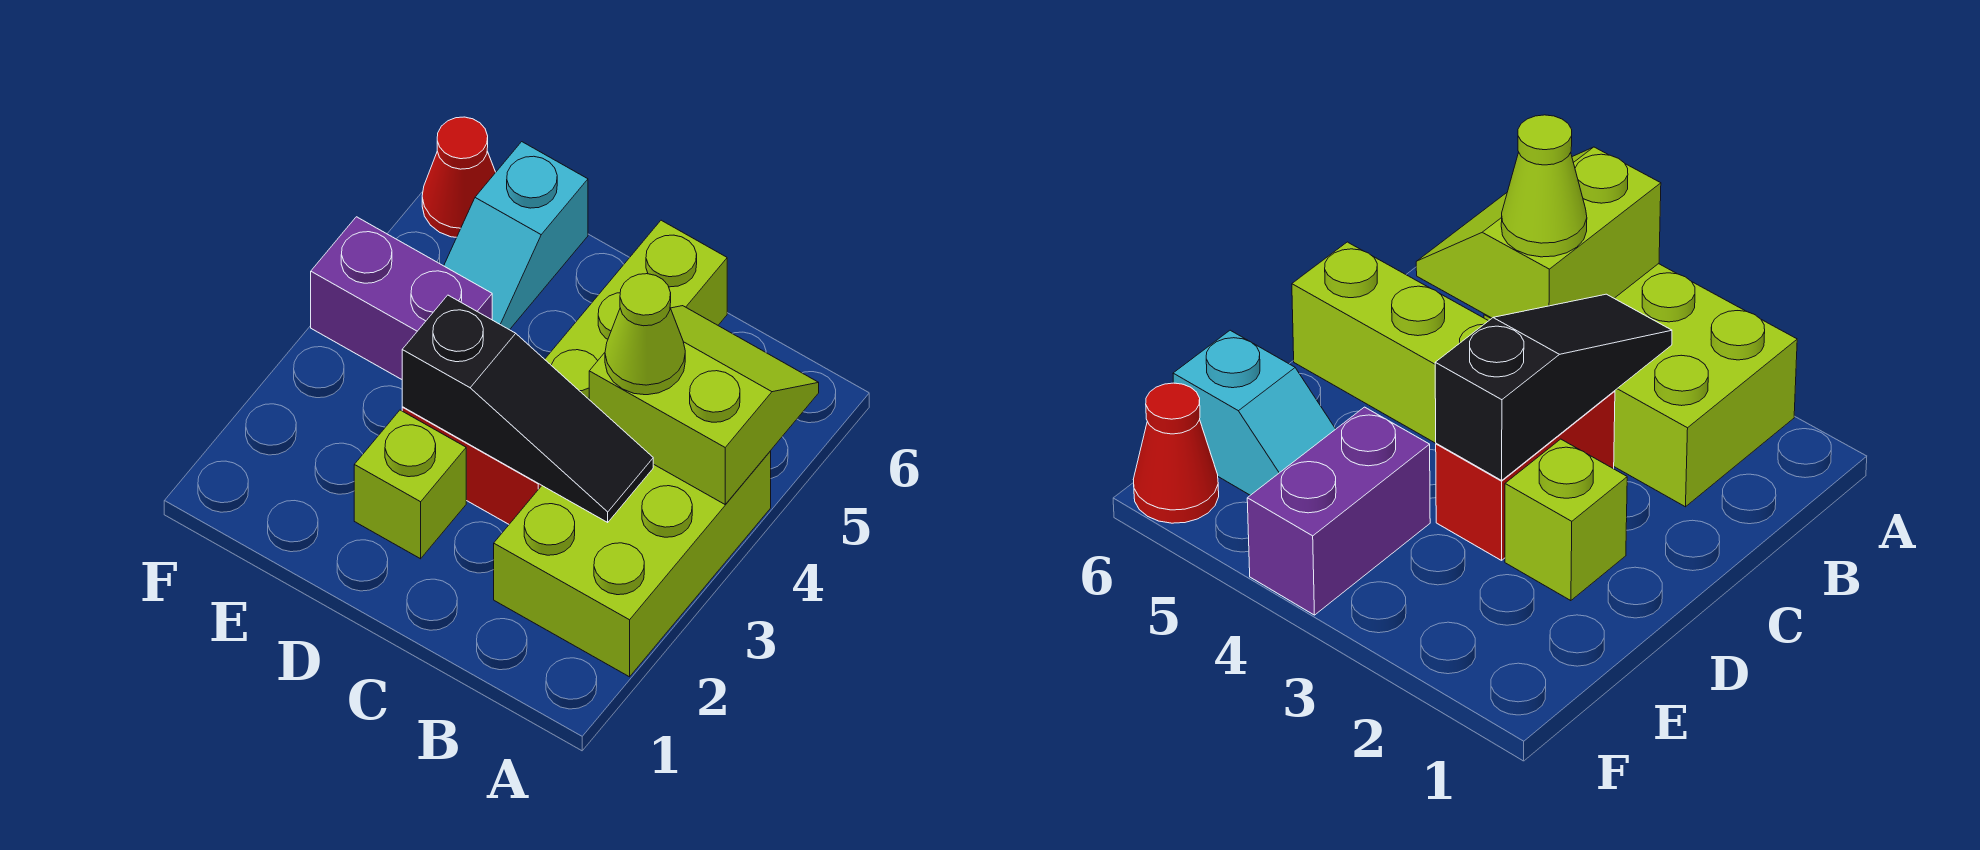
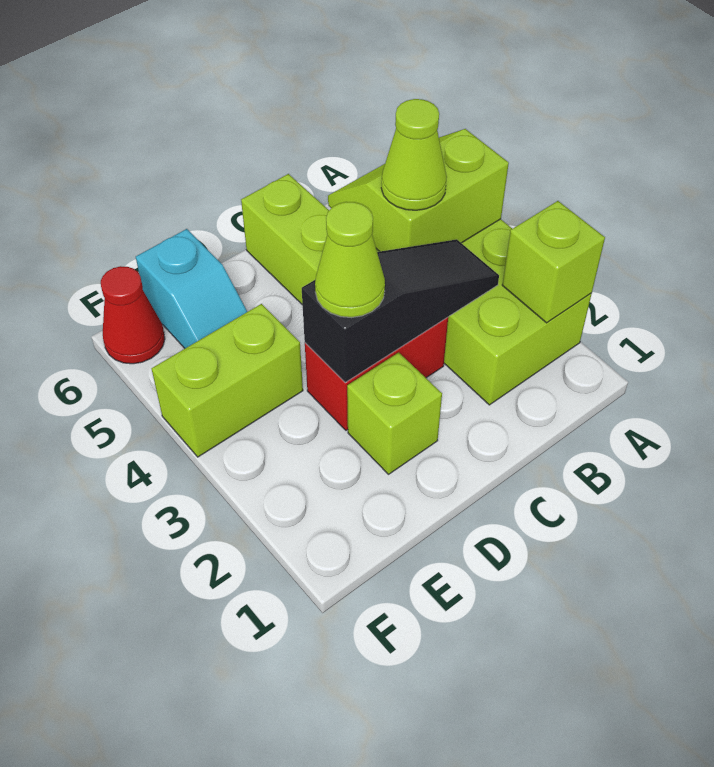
none -> lime 1x1 brick [502,201,605,323]
none -> lime 1x1 cone [315,202,385,318]
purple 1x2 brick [311,217,492,379] -> lime 1x2 brick [152,304,303,457]

